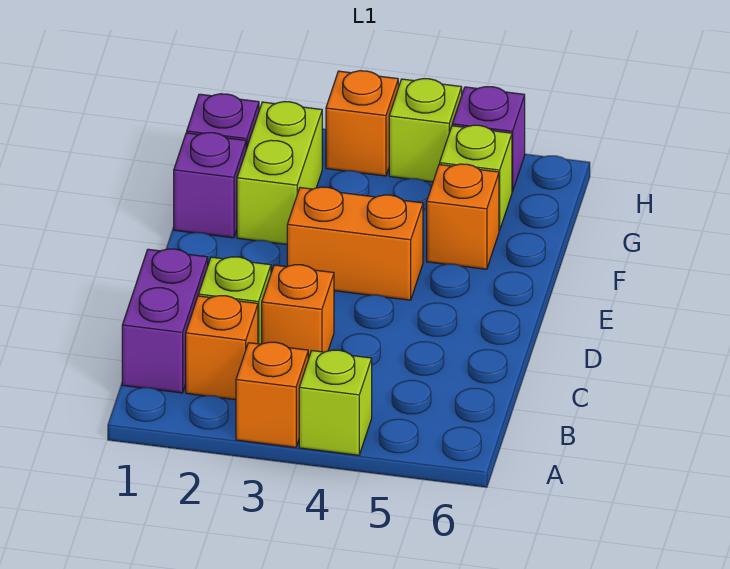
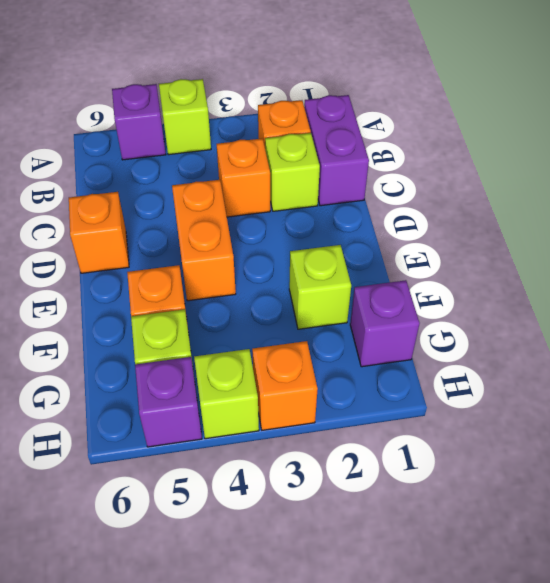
orange 1x1 brick [236,342,308,447] -> orange 1x1 brick moved to [69,192,129,273]
orange 1x2 brick [287,187,423,300] -> orange 1x2 brick turned to [172,180,236,301]
purple 1x1 brick [174,133,246,238] -> purple 1x1 brick moved to [112,84,166,160]
lime 1x2 brick [237,102,322,244] -> lime 1x1 brick [289,245,351,329]

